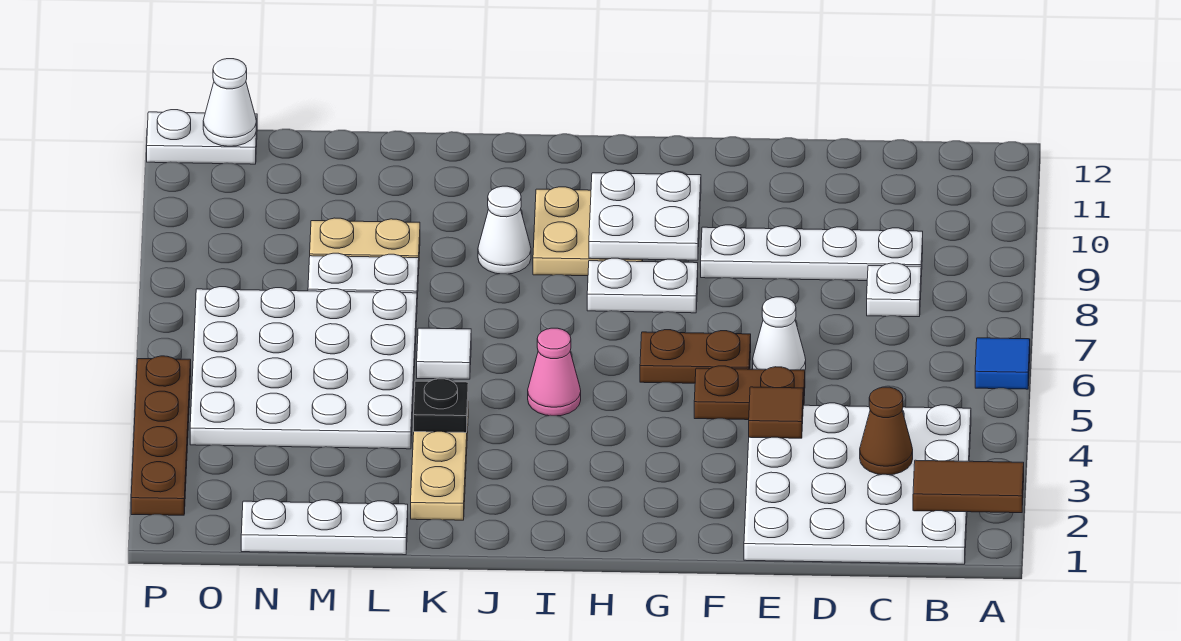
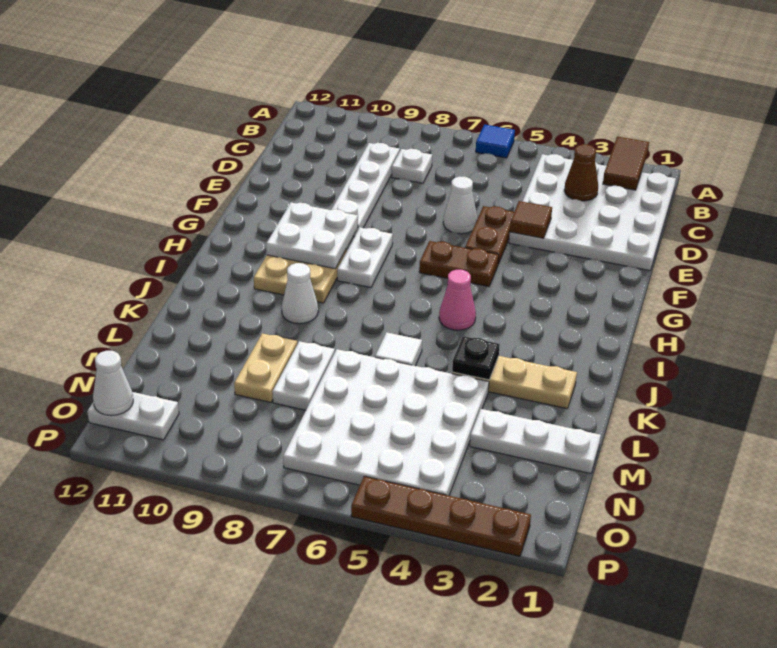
brown 1x2 plate [640,330,751,383] -> brown 1x2 plate turned to [419,241,499,287]
white 1x3 plate [241,499,408,555] -> white 1x3 plate turned to [470,409,601,473]
white 1x2 plate [147,110,257,164] -> white 1x2 plate turned to [87,392,179,440]

